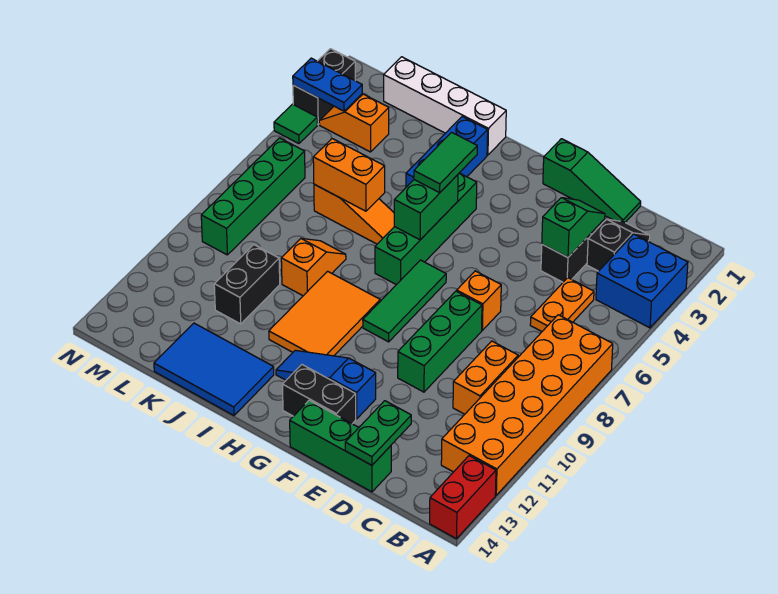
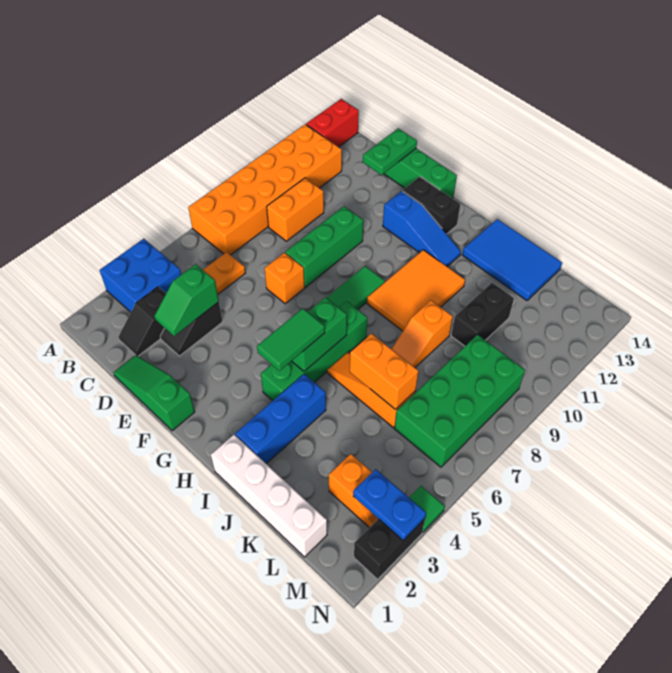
green 1x4 brick [201,138,305,255] -> green 2x4 brick [395,335,525,467]

